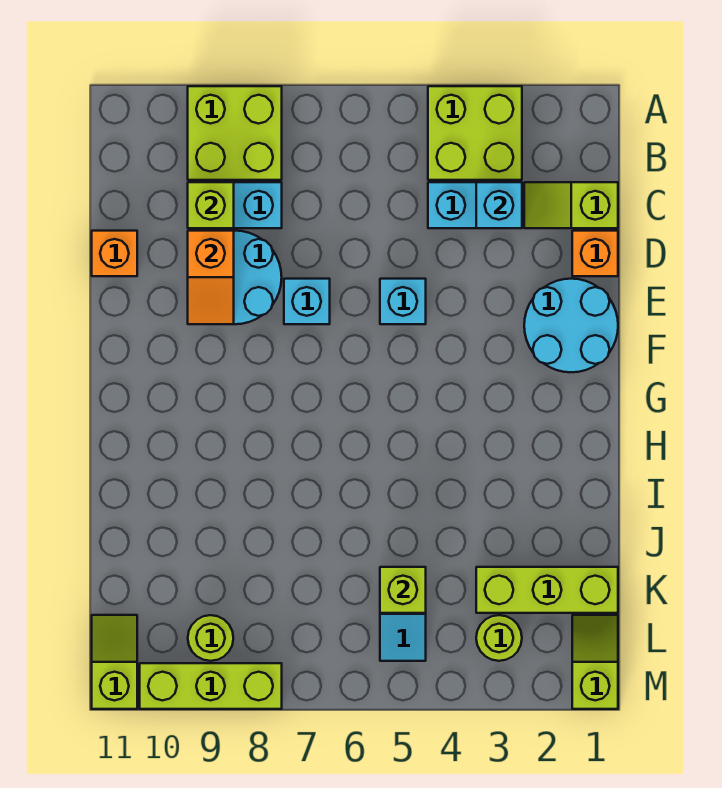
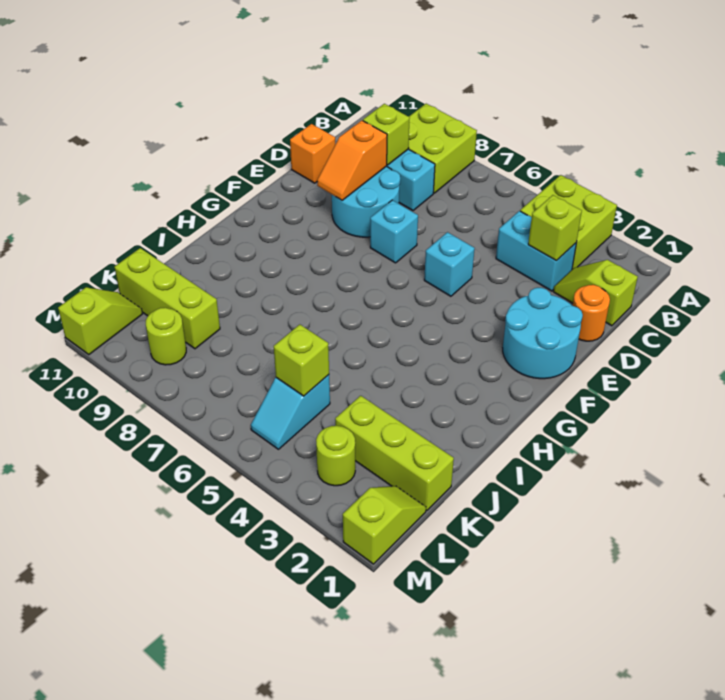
cyan 1x1 brick [476,182,522,228] -> lime 1x1 brick [528,195,582,261]
orange 1x1 brick [572,231,618,276] -> orange 1x1 round brick [573,285,610,341]
lime 1x3 brick [140,663,282,709] -> lime 1x3 brick moved to [115,248,220,349]

